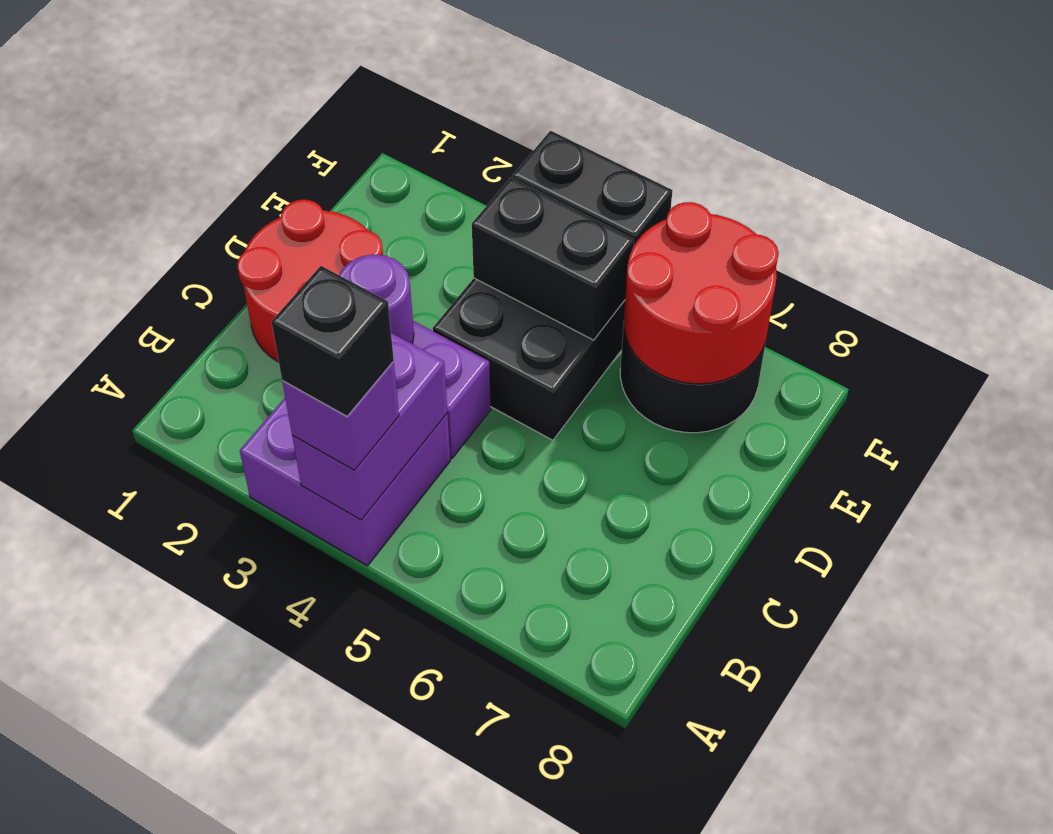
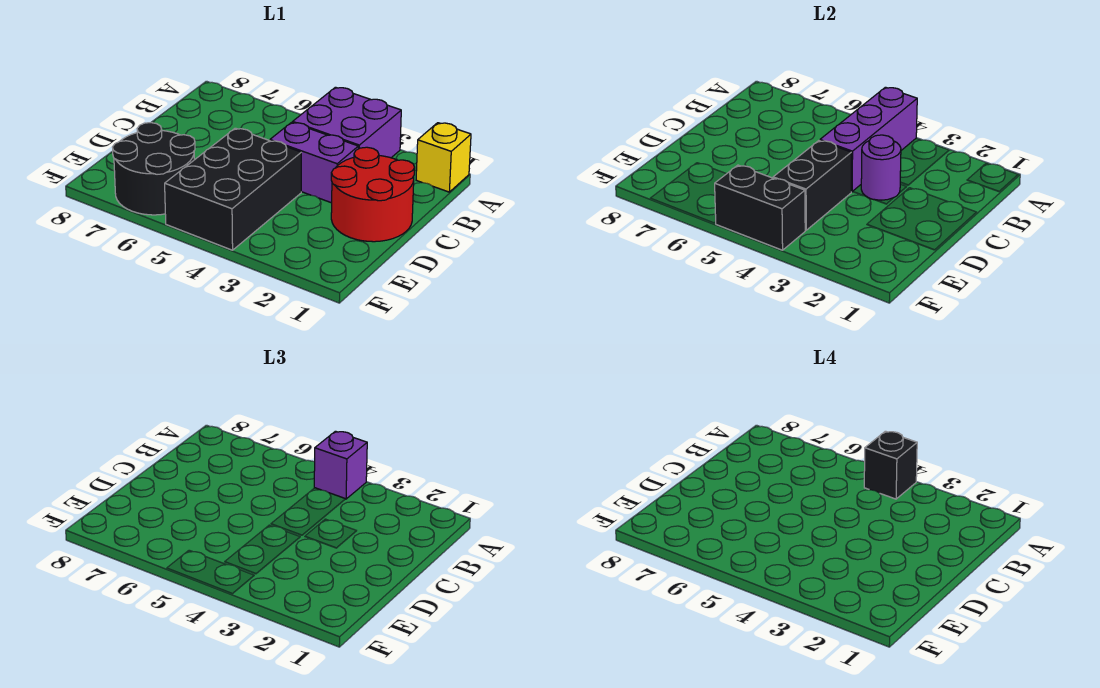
none -> yellow 1x1 brick [416,123,471,192]
purple 1x2 brick [292,333,447,520] -> purple 1x3 brick [820,87,917,192]
black 1x2 brick [472,178,634,340] -> black 1x2 brick turned to [773,141,851,230]
red 2x2 round brick [624,202,779,384] -> none

